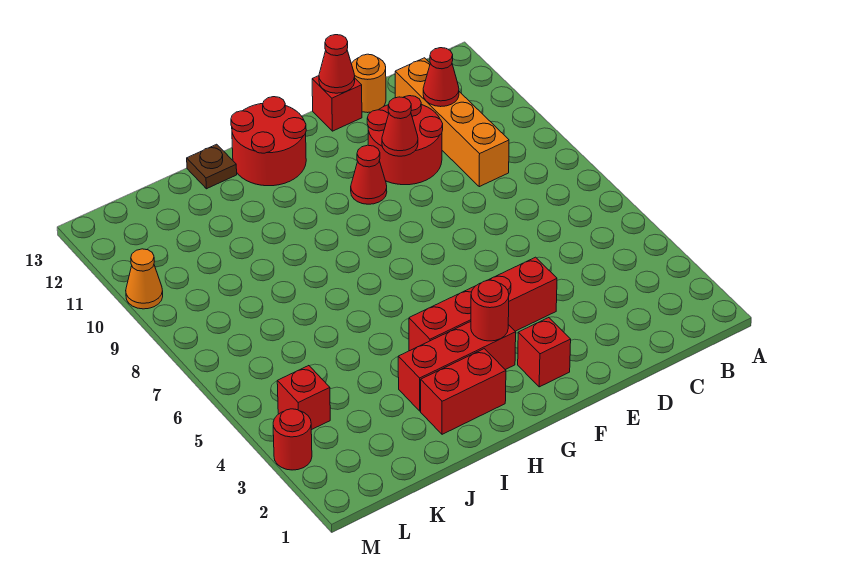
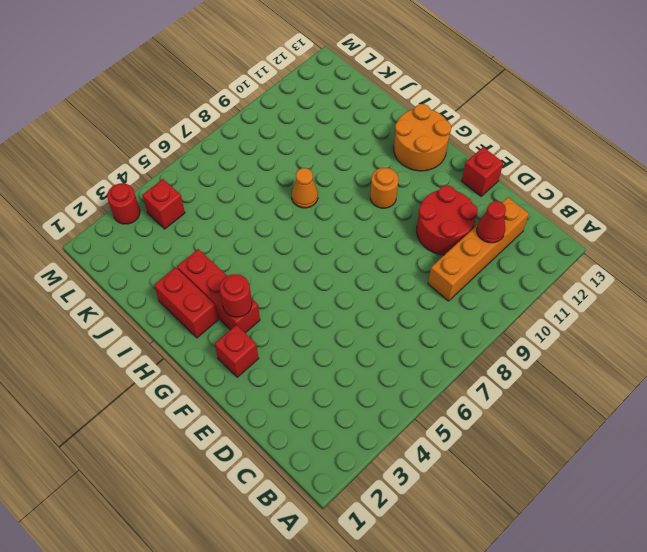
orange 1x1 round brick [351,54,386,113] -> orange 1x1 round brick moved to [370,168,399,208]
red 1x4 brick [409,257,557,351] -> none
red 1x1 cone [382,97,418,156] -> none
red 1x1 cone [319,35,355,93] -> none
red 1x1 cone [351,145,387,204] -> none
red 2x2 round brick [231,97,306,186] -> orange 2x2 round brick [394,104,451,171]
brown 1x1 plate [187,144,237,189] -> none
orange 1x1 cone [126,249,163,309] -> orange 1x1 cone moved to [292,168,318,208]

